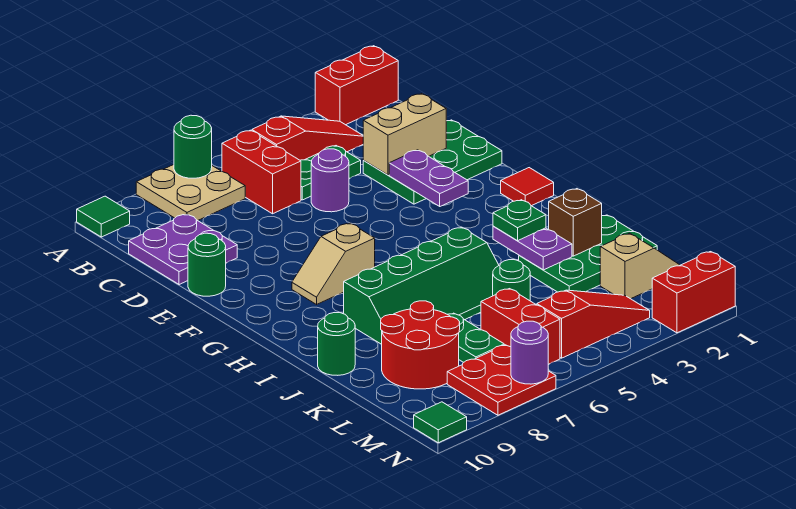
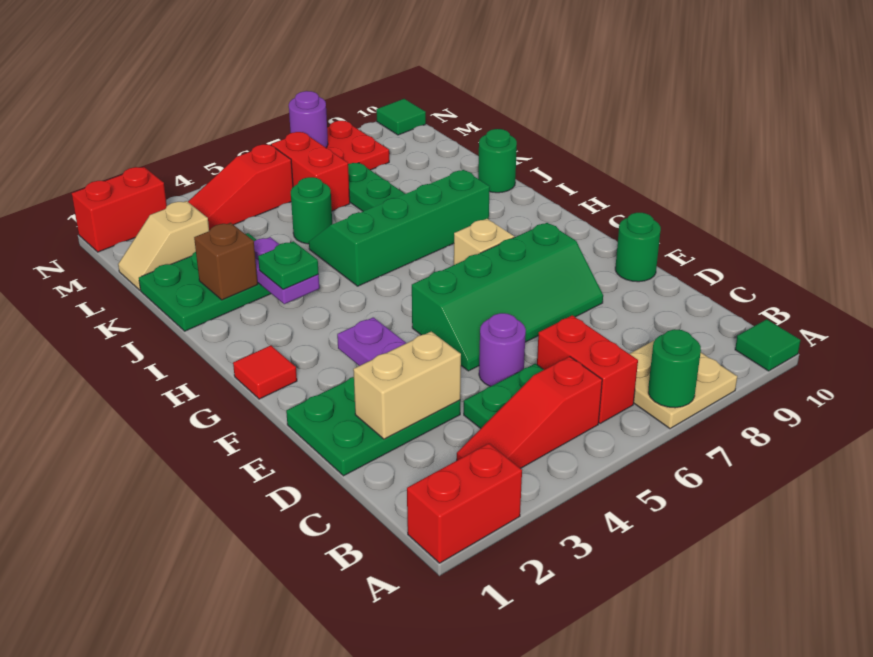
purple 2x2 plate [129,214,237,285] -> none
none -> green 2x4 slope [412,223,603,371]
red 2x2 round brick [381,301,460,389] -> none

